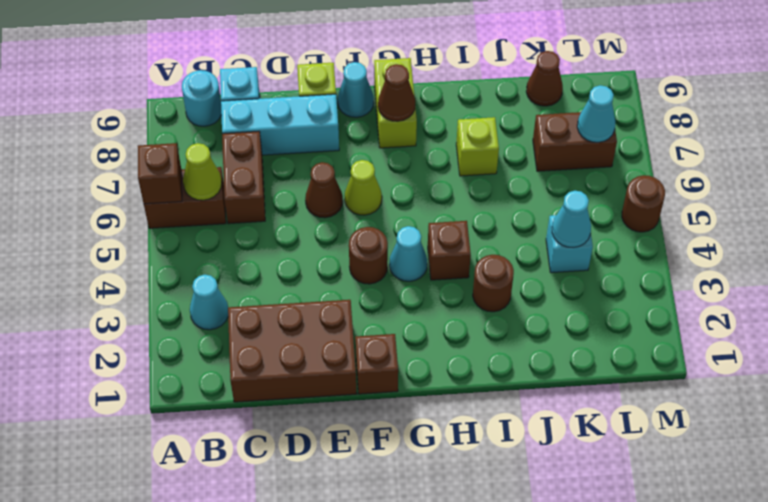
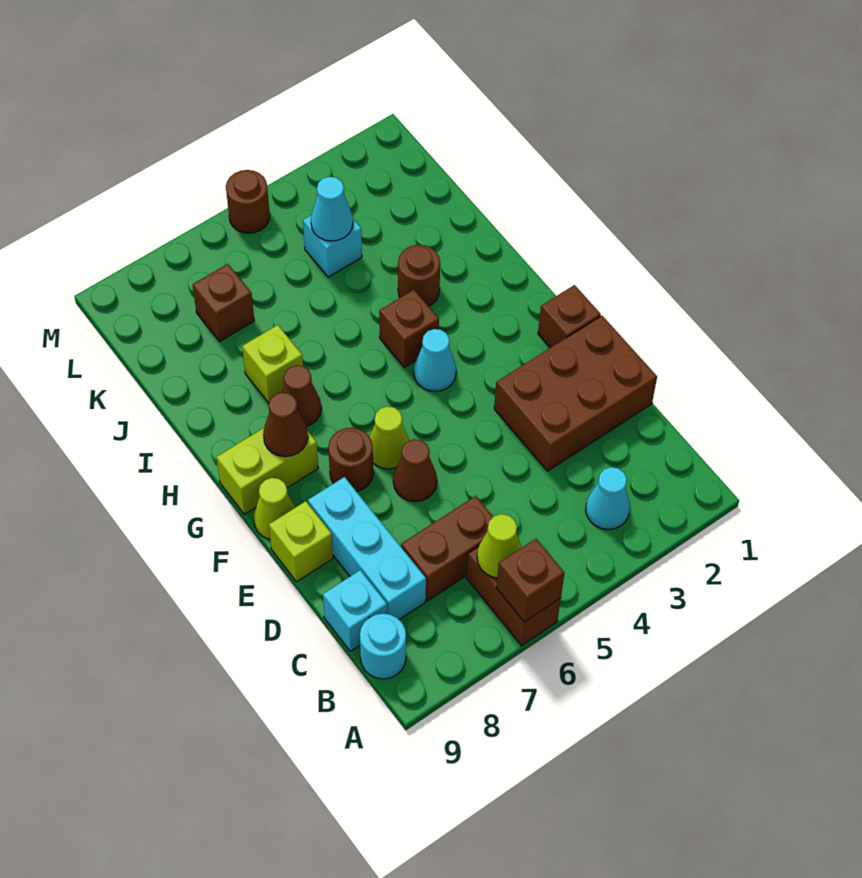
brown 2x3 brick [228,300,356,402] -> brown 2x3 brick turned to [494,316,657,471]
brown 1x1 round brick [349,227,388,284] -> brown 1x1 round brick moved to [328,428,373,492]
cyan 1x1 cone [338,62,374,117] -> lime 1x1 cone [254,478,295,539]
brown 1x2 brick [533,112,617,171] -> brown 1x1 brick [193,264,254,341]
brown 1x1 cone [526,51,563,106] -> brown 1x1 cone moved to [282,365,321,427]
cyan 1x1 cone [577,85,615,142] -> none

